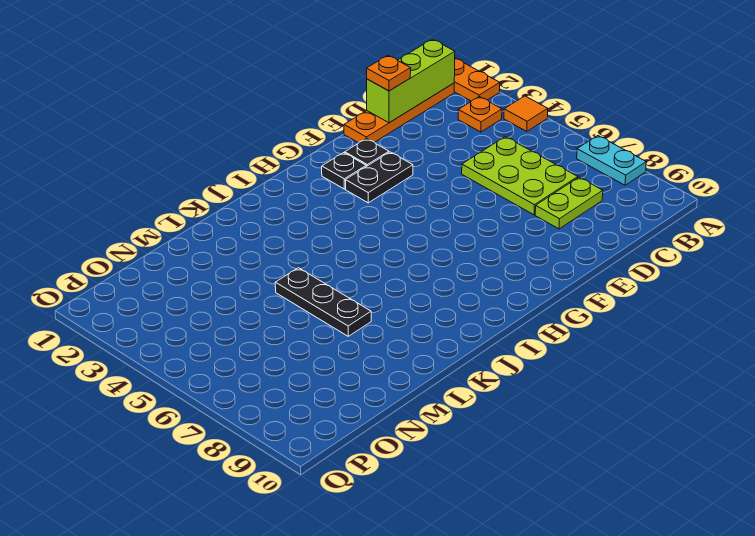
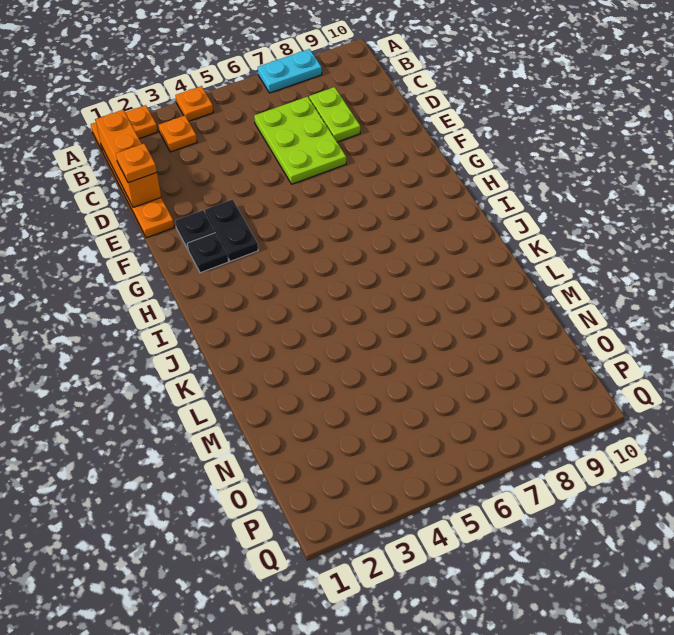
orange 1x1 tile [504,96,548,131] -> orange 1x1 plate [175,86,213,121]
lime 1x3 brick [367,39,455,123] -> orange 1x3 brick [95,110,161,207]
lime 2x3 plate [462,137,578,215] -> lime 2x3 plate turned to [254,97,346,184]
black 1x3 plate [275,268,371,336] -> none

